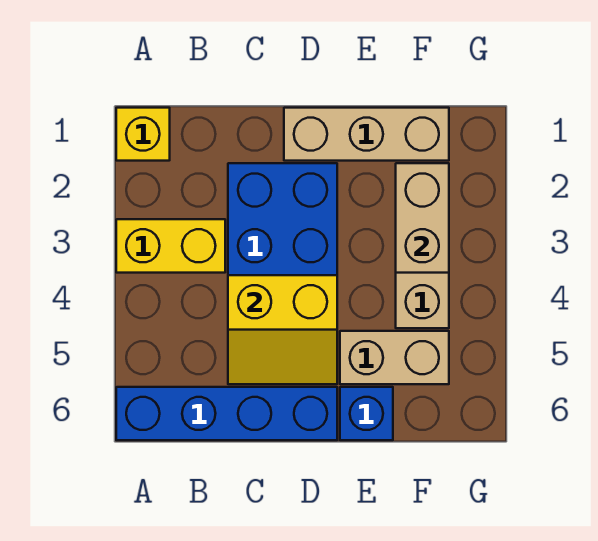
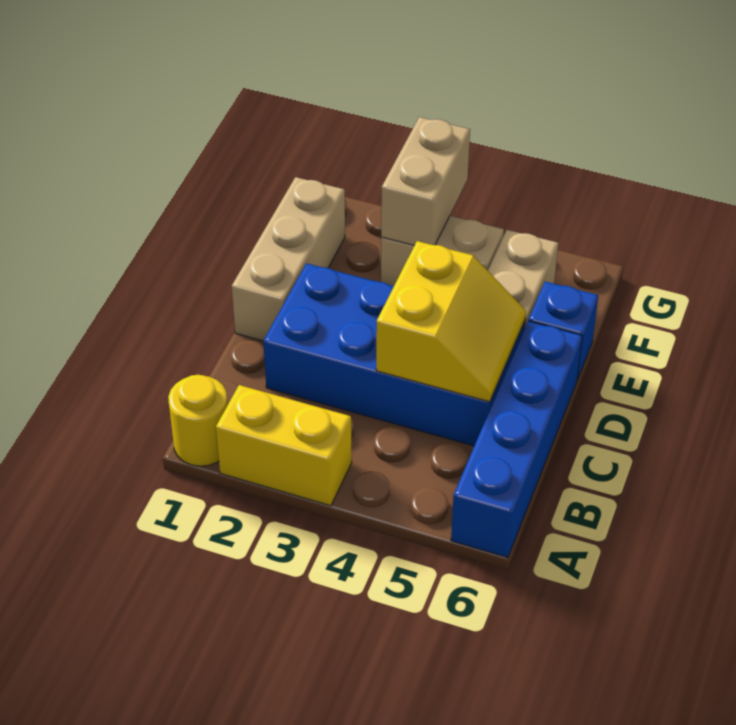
yellow 1x1 brick [116,108,170,161] -> yellow 1x1 round brick [168,375,228,466]
yellow 1x2 brick [116,219,225,273] -> yellow 1x2 brick turned to [216,385,352,506]
tan 1x2 brick [396,163,449,273] -> tan 1x2 brick turned to [381,117,470,246]

